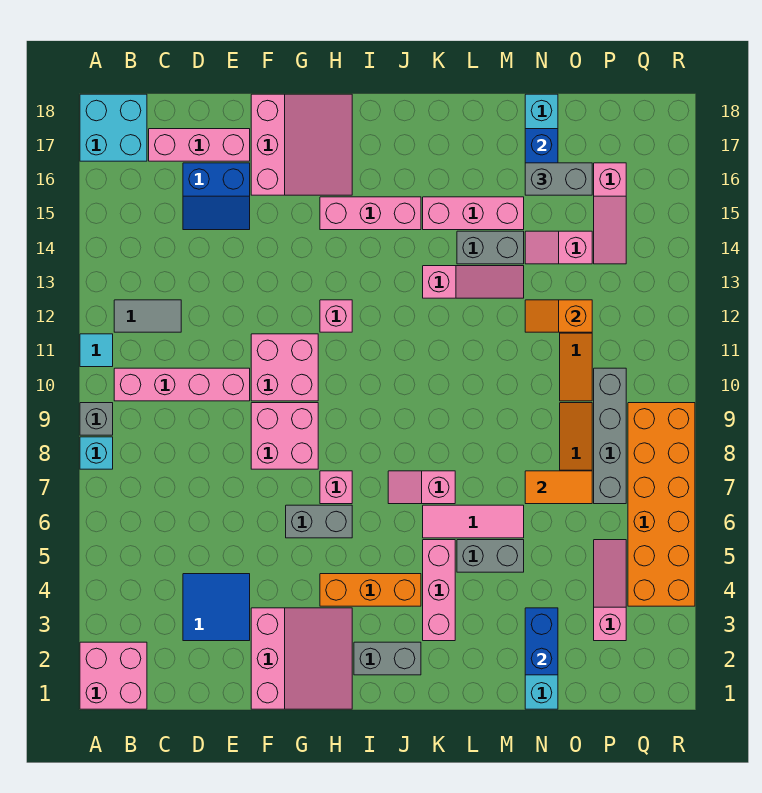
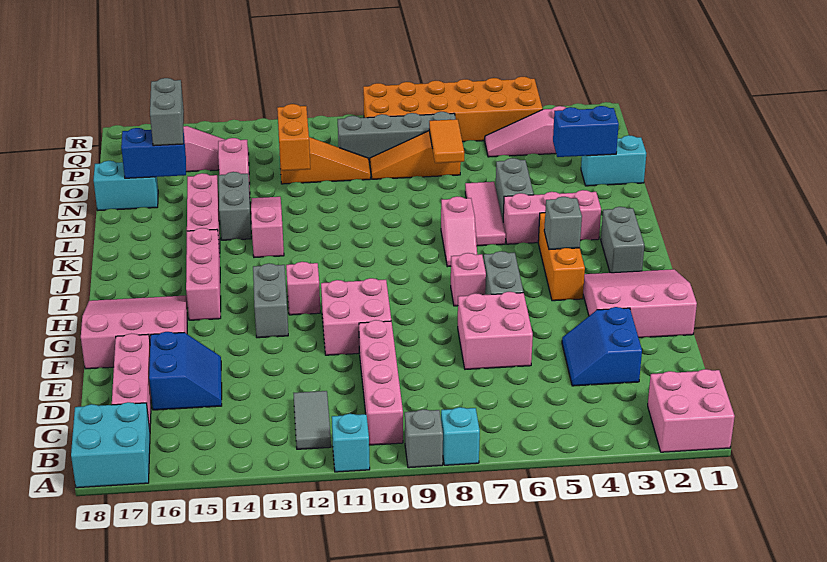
cyan 1x1 tile [80,334,113,367] -> cyan 1x1 brick [332,414,370,472]
blue 2x2 tile [183,574,250,641] -> blue 2x2 slope [562,307,642,386]
pink 2x2 brick [251,403,318,469] -> pink 2x2 brick moved to [458,292,533,369]
none -> grey 1x2 brick [253,263,288,338]
none -> grey 1x1 brick [544,197,582,250]
orange 1x2 slope [525,300,592,332] -> orange 1x2 brick [277,104,310,171]

